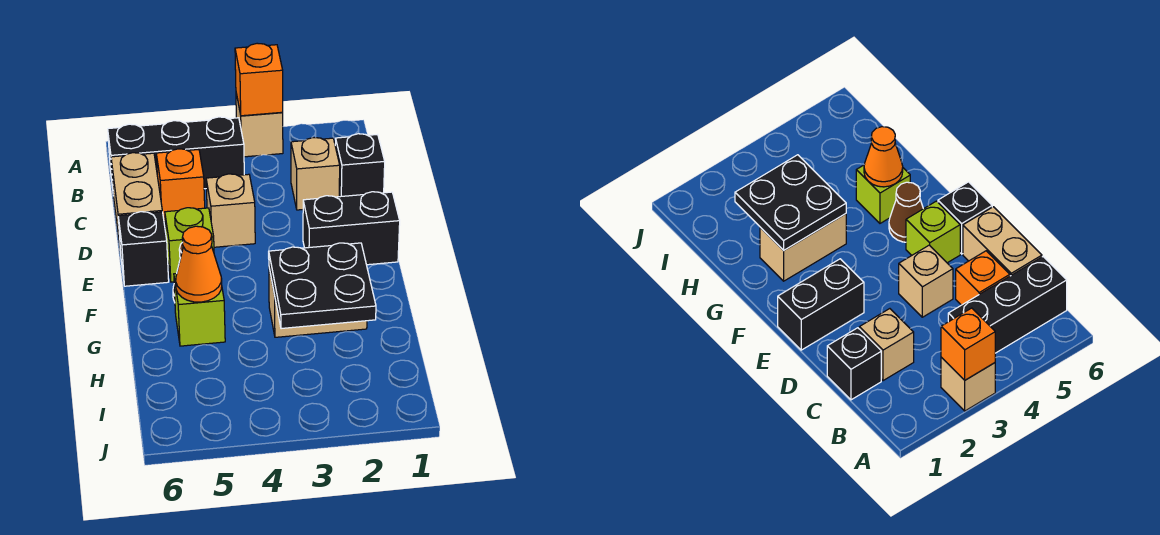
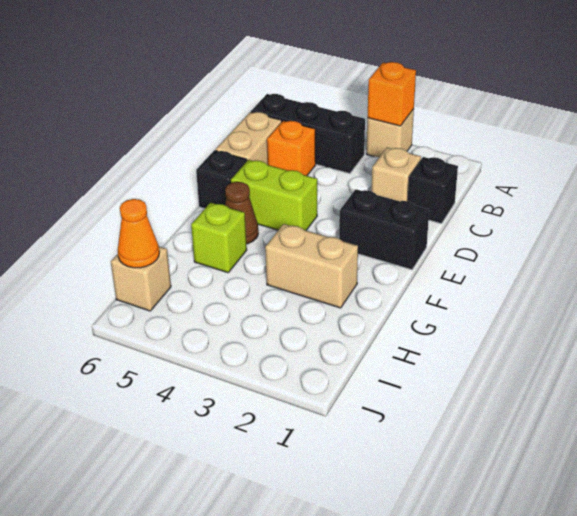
tan 1x1 brick [206,174,255,247] -> tan 1x1 brick moved to [111,246,171,311]
lime 1x1 brick [165,208,214,282] -> lime 1x2 brick [231,160,317,230]
black 2x2 plate [269,243,376,329] -> none
orange 1x1 cone [176,226,222,302] -> orange 1x1 cone moved to [118,199,159,268]

